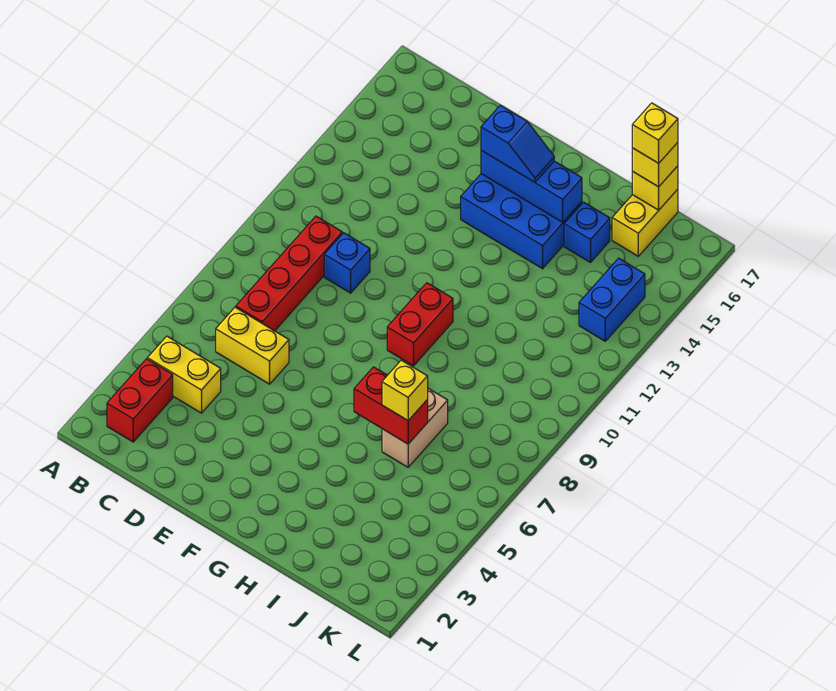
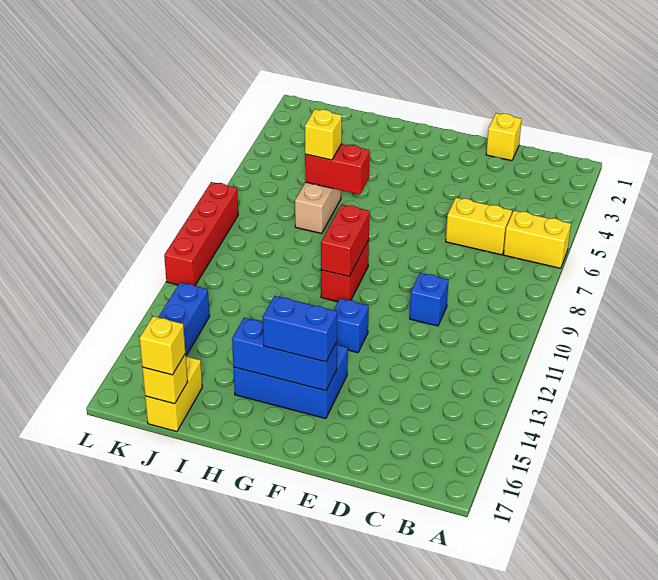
red 1x2 brick [107,359,173,442] -> red 1x2 brick moved to [321,204,370,277]
yellow 1x2 brick [147,336,221,413] -> yellow 1x2 brick moved to [504,211,571,268]
red 1x4 brick [236,216,342,331] -> red 1x4 brick moved to [164,182,238,286]
blue 1x2 slope [481,105,554,182] -> blue 1x2 brick [263,296,337,362]
blue 1x1 brick [564,202,610,263] -> blue 1x1 brick moved to [334,299,369,353]
yellow 1x1 brick [632,103,678,163] -> yellow 1x1 brick moved to [486,113,522,161]

